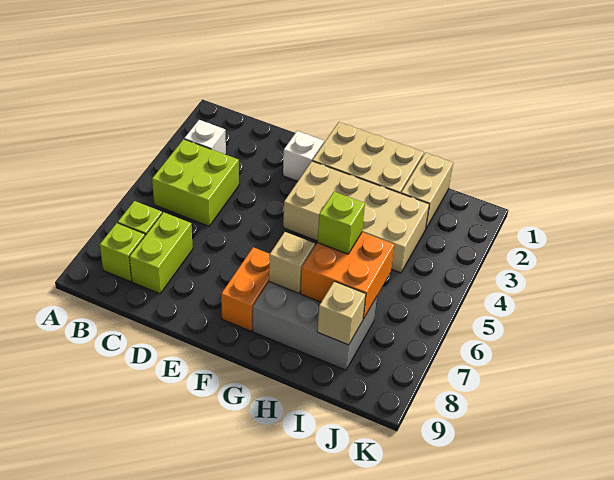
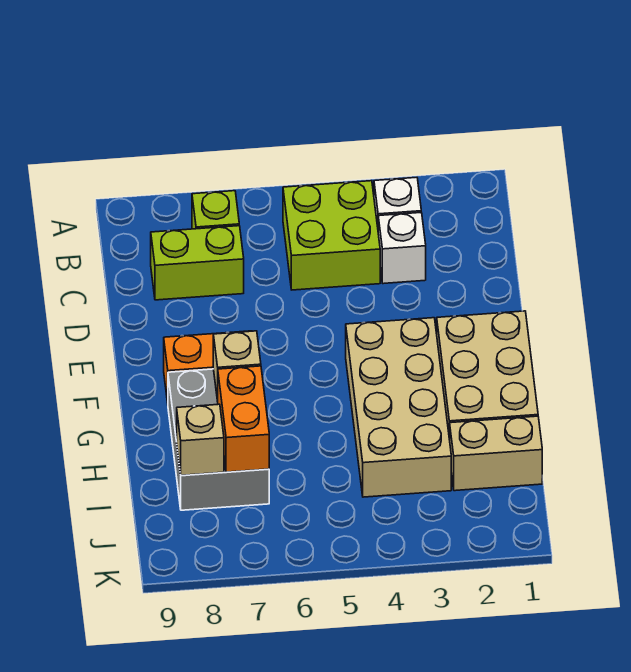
lime 1x1 brick [100,223,145,282] -> none
white 1x1 brick [283,131,324,181] -> white 1x1 brick moved to [378,212,426,284]
orange 2x2 brick [301,232,394,319] -> orange 1x2 brick [218,366,269,472]
lime 1x1 brick [317,192,365,254] -> none

